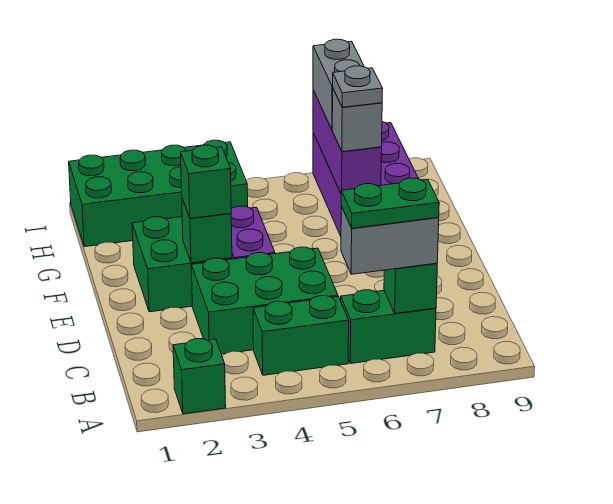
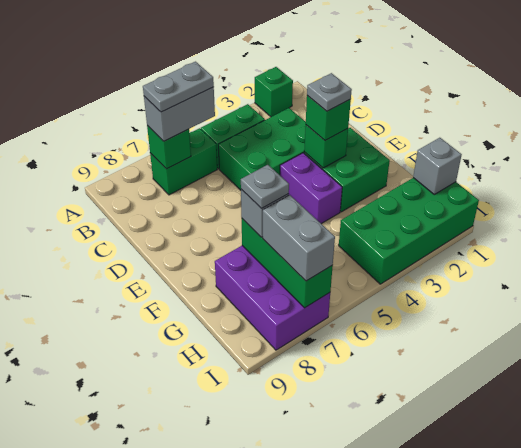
green 1x2 plate [341,178,439,228] -> grey 1x2 plate [143,62,214,112]
none -> grey 1x1 plate [307,73,352,111]
purple 1x3 brick [313,90,382,193] -> green 1x3 brick [242,219,333,308]
none -> grey 1x1 brick [413,138,462,194]

